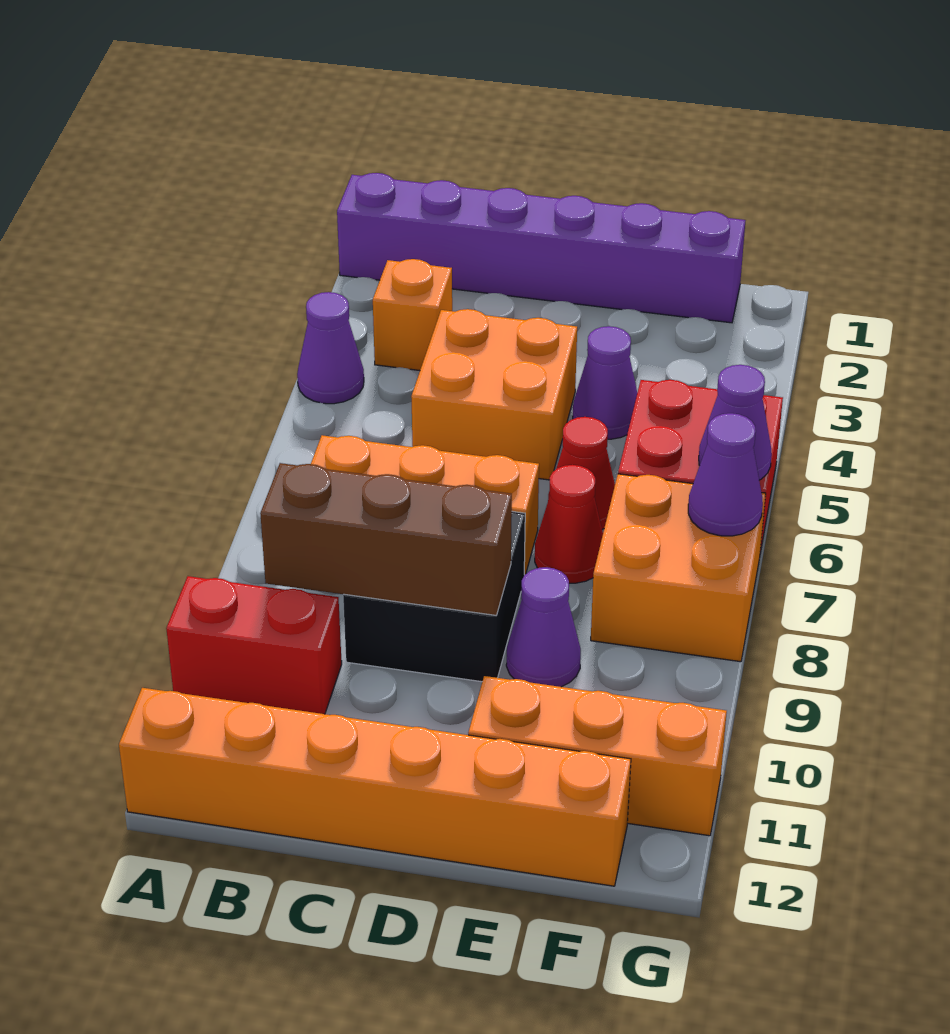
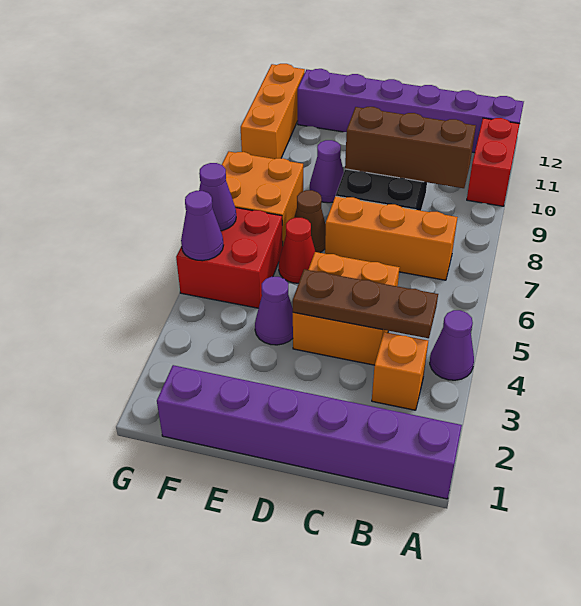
red 1x2 brick [166,576,342,714] -> red 1x2 brick turned to [467,118,519,206]
orange 1x6 brick [119,688,631,886] -> purple 1x6 brick [298,69,524,153]
none -> brown 1x3 plate [293,269,438,338]
red 1x1 cone [535,465,603,583] -> brown 1x1 cone [294,190,326,253]
orange 1x3 brick [468,676,727,836] -> orange 1x3 brick turned to [241,64,305,159]
purple 1x1 cone [688,413,763,536] -> purple 1x1 cone moved to [181,191,223,261]

